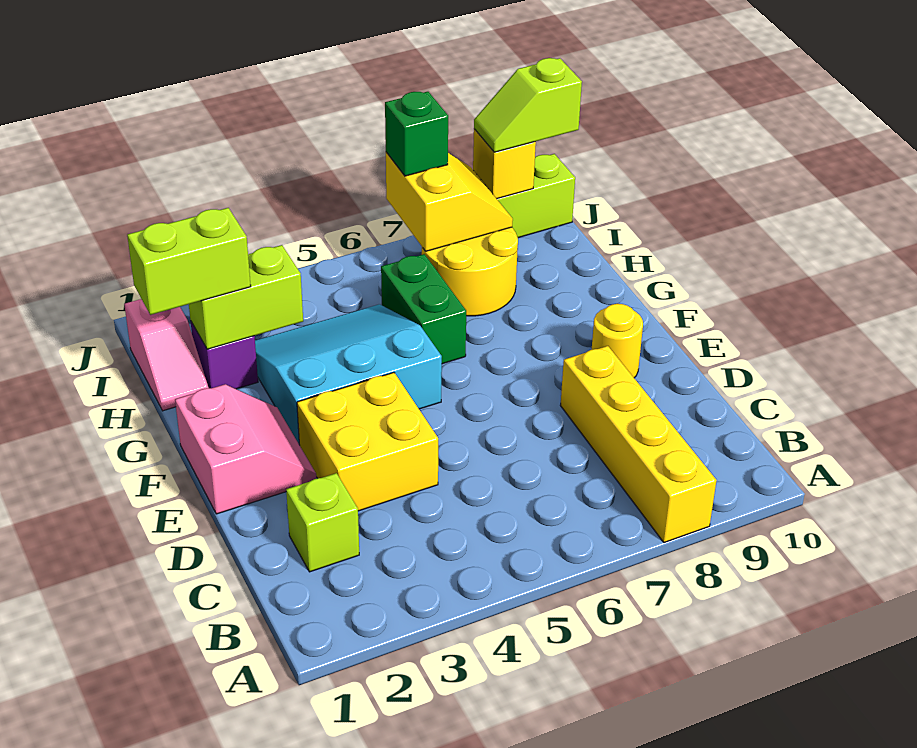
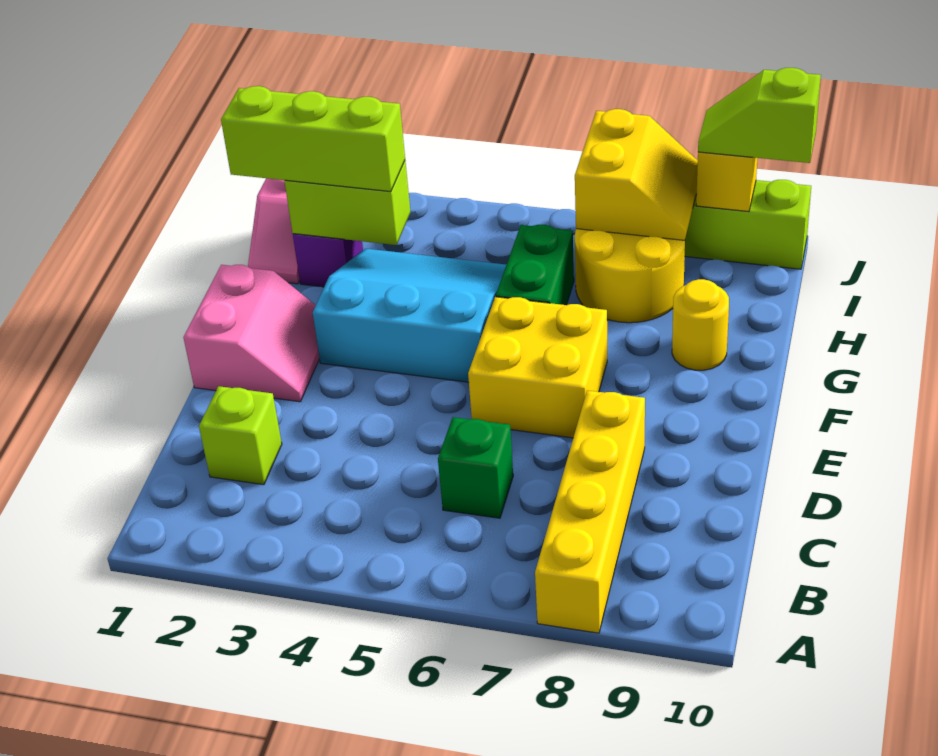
yellow 2x2 brick [297,373,438,511] -> yellow 2x2 brick moved to [468,297,607,438]
yellow 1x1 round brick [592,304,643,378] -> yellow 1x1 round brick moved to [672,279,729,370]
lime 1x2 brick [127,208,251,315] -> lime 1x3 brick [221,86,405,192]
green 1x1 brick [385,92,448,176] -> green 1x1 brick moved to [438,417,513,518]

